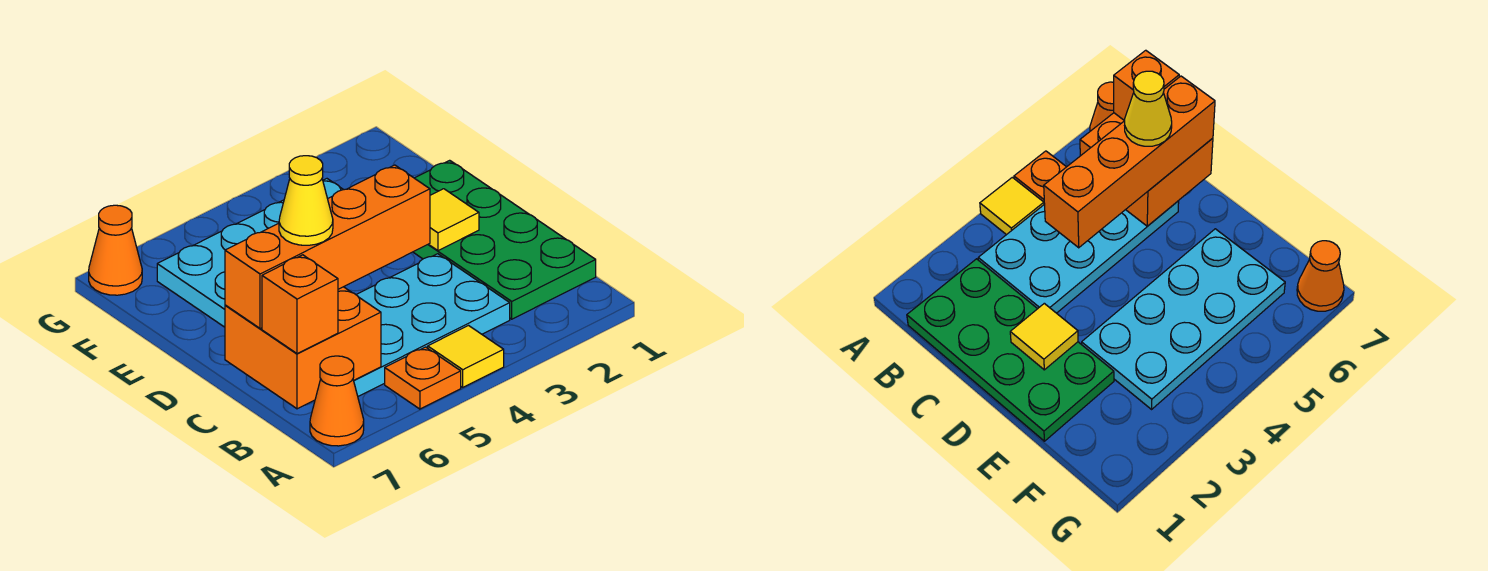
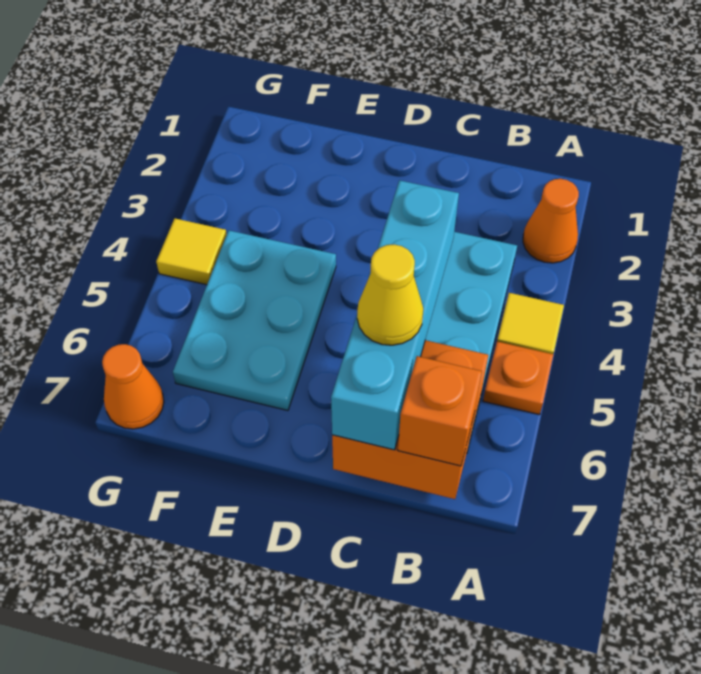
orange 1x1 cone [310,356,364,446] -> orange 1x1 cone moved to [523,179,579,263]
green 2x4 plate [413,160,596,319] -> none
orange 1x4 brick [225,165,430,329] -> cyan 1x4 brick [331,180,459,450]
yellow 1x1 tile [429,189,479,251] -> yellow 1x1 tile moved to [156,218,227,285]
cyan 2x4 plate [157,179,343,327] -> cyan 2x3 plate [173,230,336,410]

